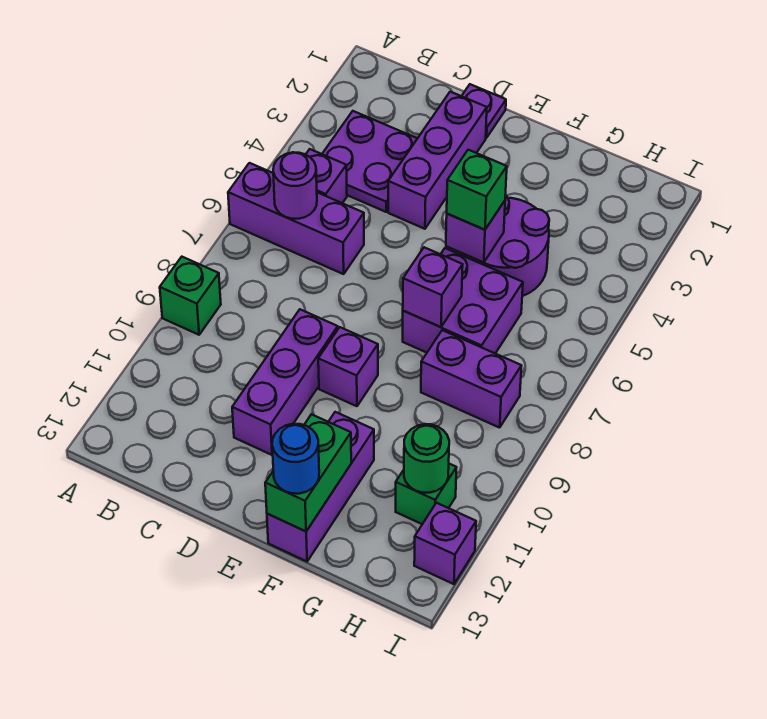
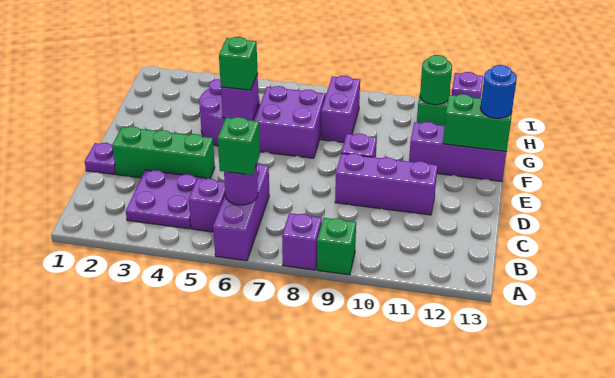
none -> green 1x1 brick [218,117,260,175]
purple 1x3 brick [388,92,487,229] -> green 1x3 brick [112,126,215,179]
purple 1x1 brick [403,247,463,327] -> purple 1x1 brick moved to [282,213,322,270]

